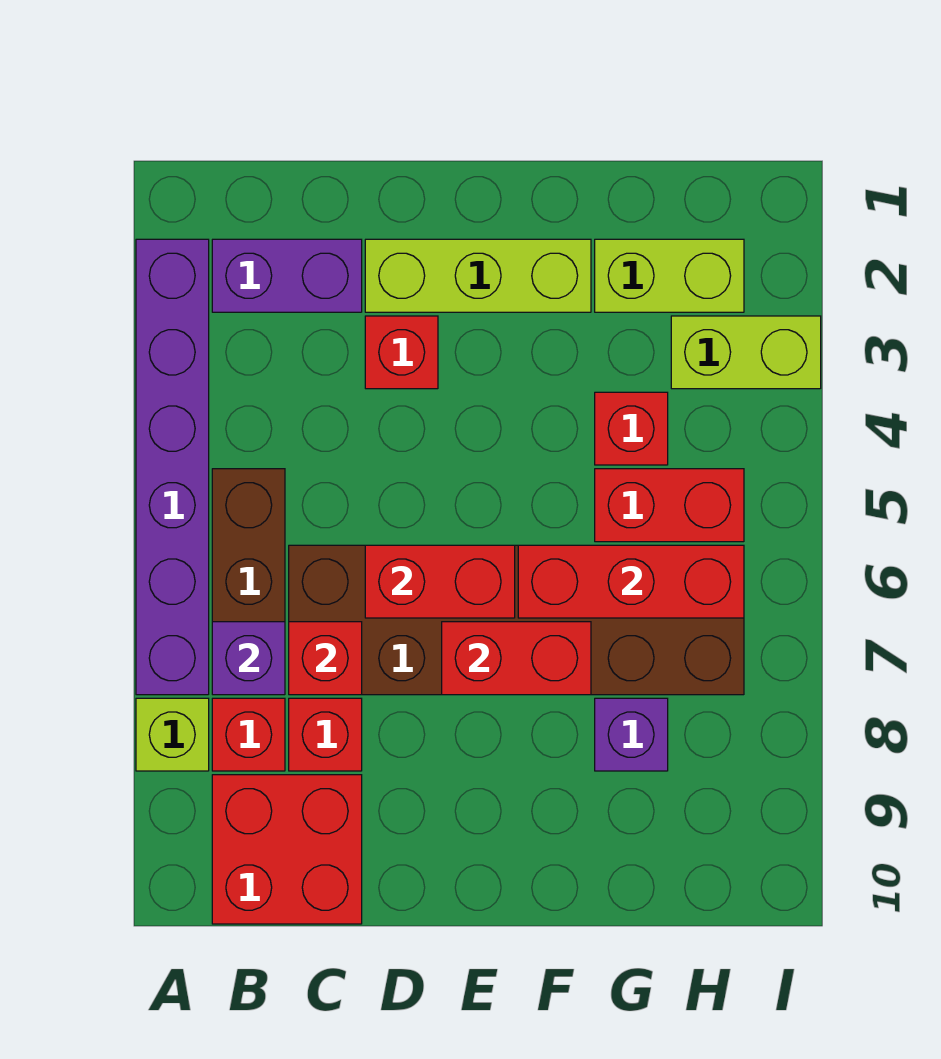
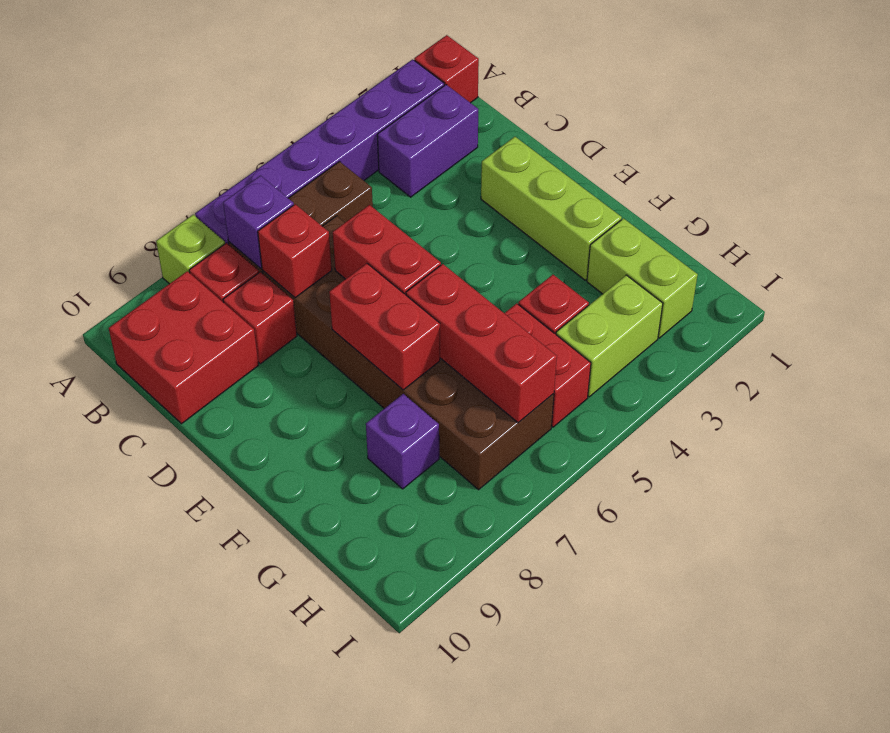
purple 1x2 brick [212,239,362,312] -> purple 1x2 brick turned to [377,85,478,197]
red 1x1 brick [365,316,438,389] -> red 1x1 brick moved to [414,35,479,103]
lime 1x2 brick [671,316,821,389] -> lime 1x2 brick turned to [556,275,663,397]

